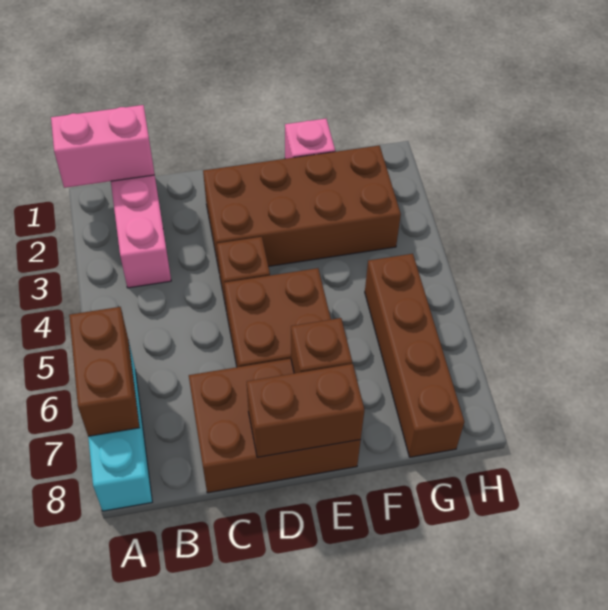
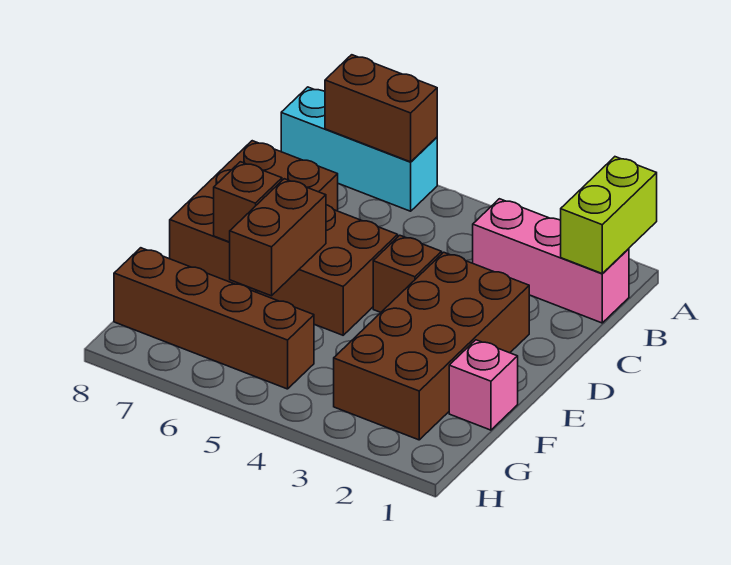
pink 1x2 brick [51,105,155,188] -> lime 1x2 brick [561,157,657,274]
brown 1x2 brick [247,364,364,457] -> brown 1x2 brick moved to [230,179,326,296]

